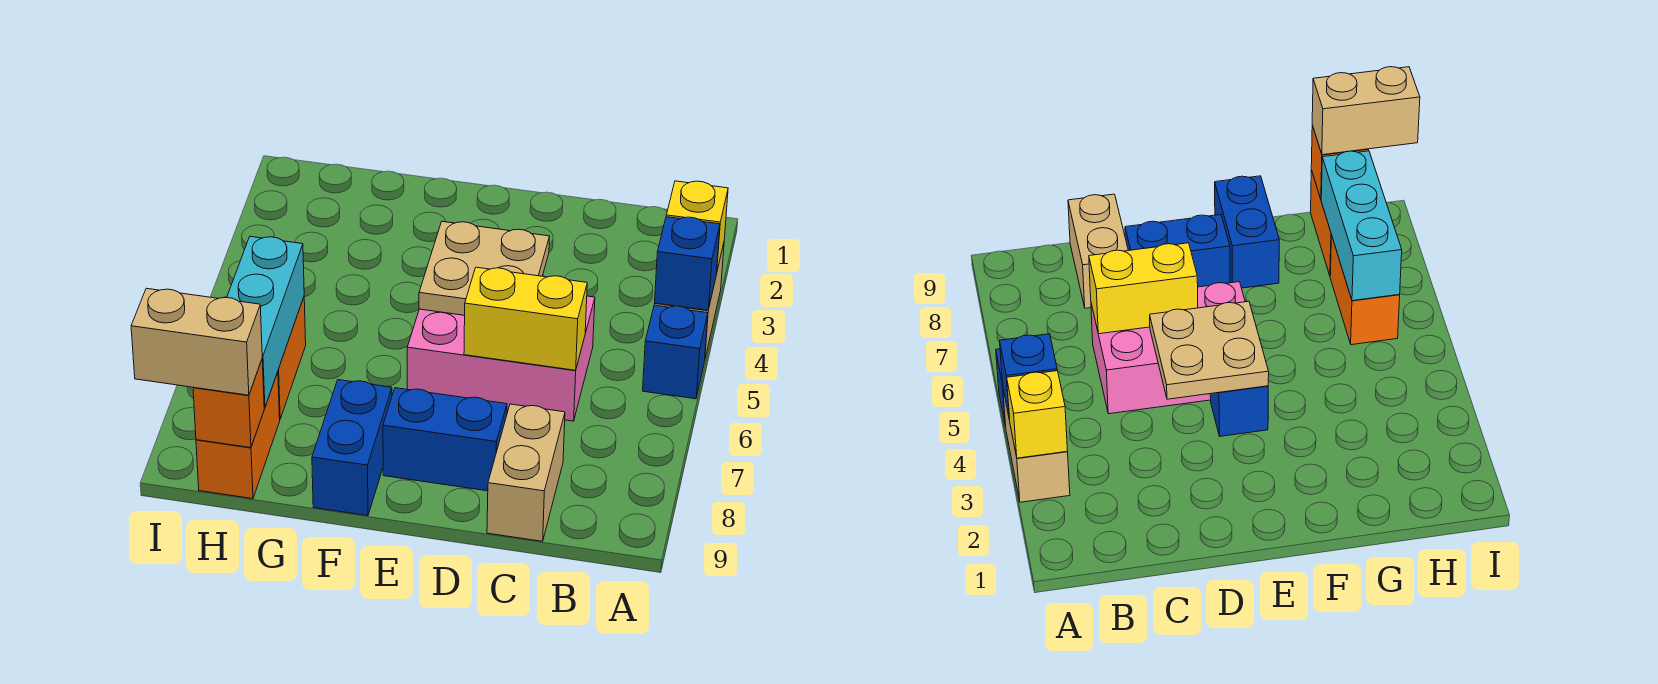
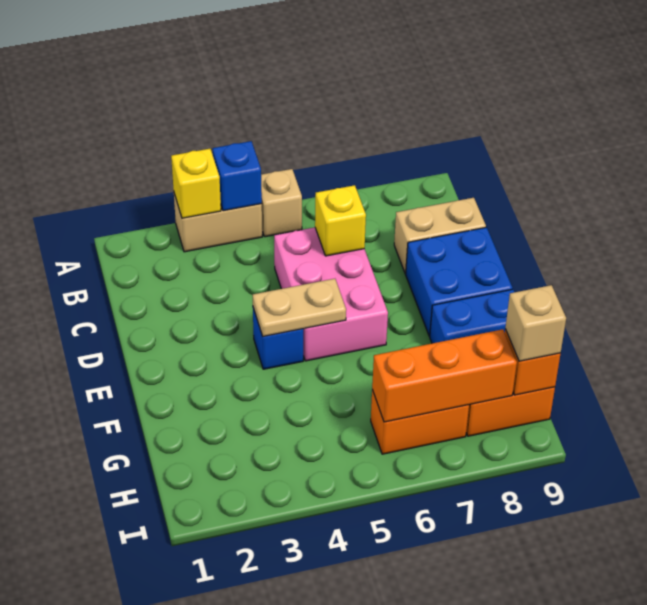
blue 1x1 brick [643,305,708,399] -> tan 1x1 brick [261,169,302,237]
yellow 1x2 brick [464,267,587,370] -> yellow 1x1 brick [315,185,366,256]
tan 2x2 plate [419,222,550,315] -> tan 1x2 plate [253,279,346,336]
blue 1x2 brick [383,388,507,491] -> blue 2x2 brick [406,227,513,336]
cyan 1x3 brick [227,236,304,408] -> orange 1x3 brick [372,329,517,422]
tan 1x2 brick [131,288,262,395] -> tan 1x1 brick [505,285,566,361]

